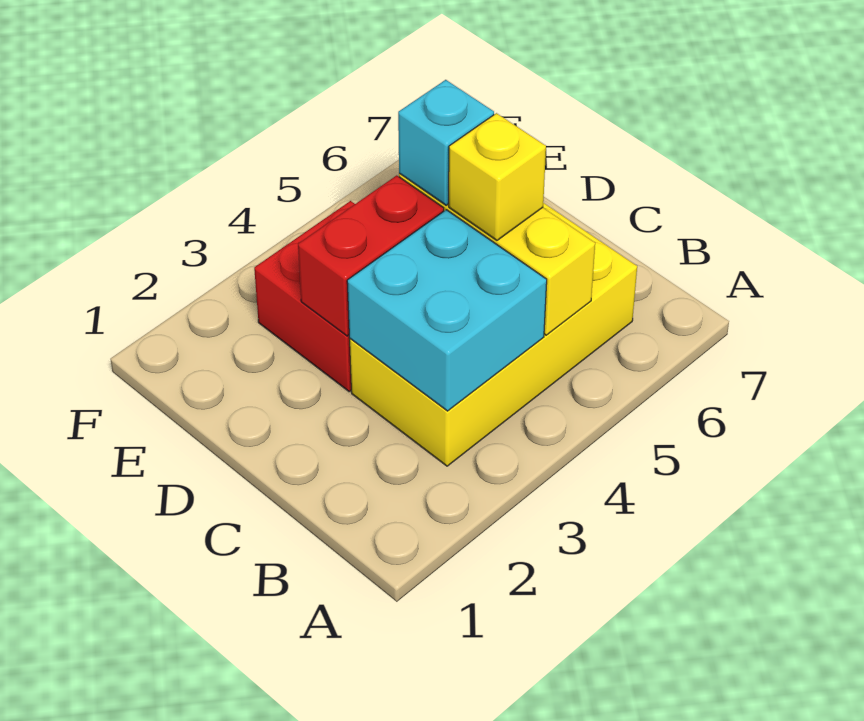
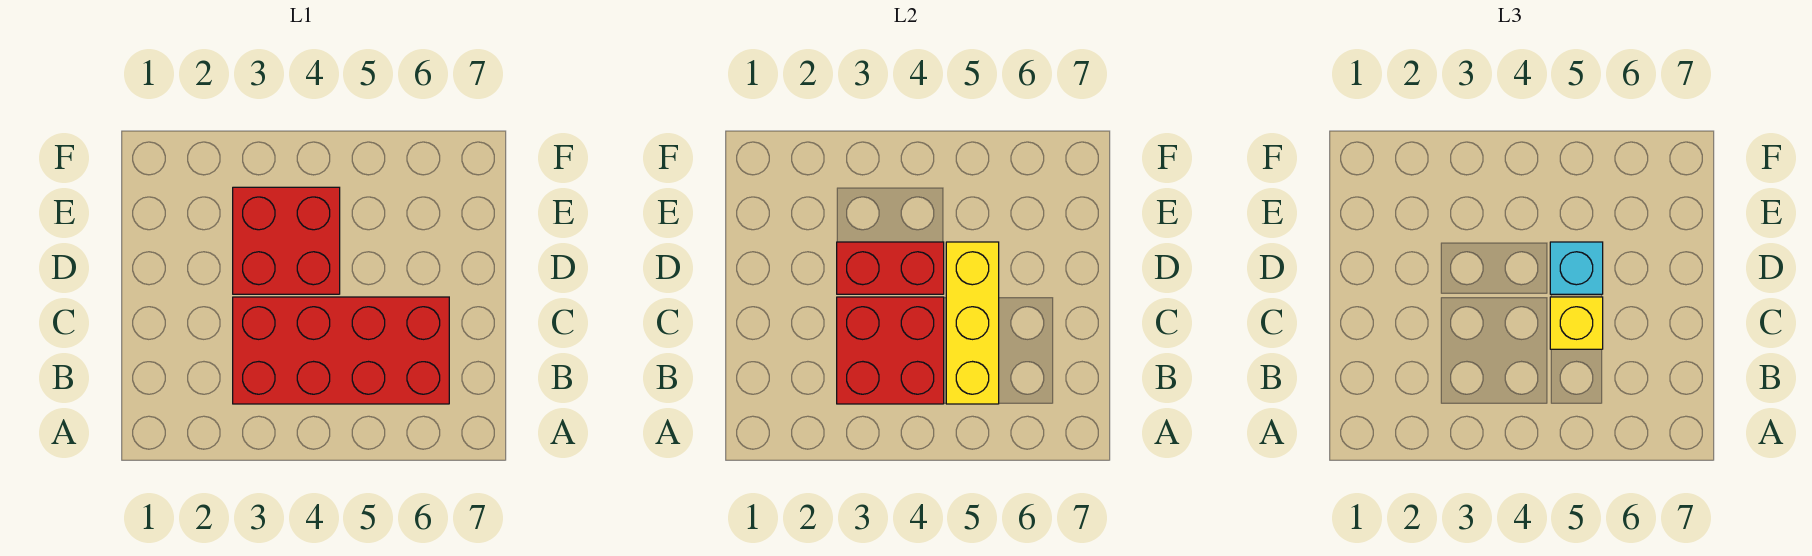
yellow 2x4 brick [350,203,637,466] -> red 2x4 brick [233,297,449,404]
cyan 2x2 brick [347,210,547,411] -> red 2x2 brick [837,297,944,404]

